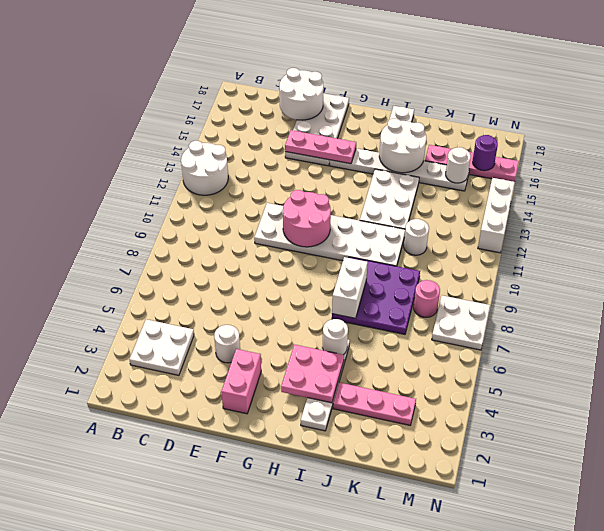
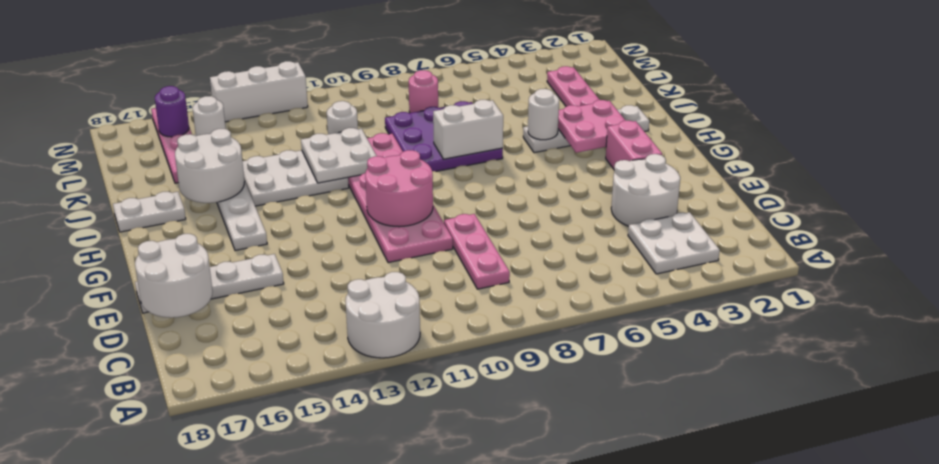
white 1x1 round brick [214,325,240,363] -> white 2x2 round brick [611,154,680,226]
white 2x6 plate [254,203,405,266] -> pink 2x6 plate [348,133,453,263]
white 2x4 plate [285,93,349,166] -> white 1x4 plate [135,254,284,313]
pink 1x3 plate [285,130,356,164] -> pink 1x3 plate moved to [444,214,510,289]
pink 1x2 brick [221,349,261,414] -> pink 1x2 brick turned to [606,121,662,169]
white 2x2 plate [432,295,490,350] -> white 2x2 plate moved to [301,128,376,183]

